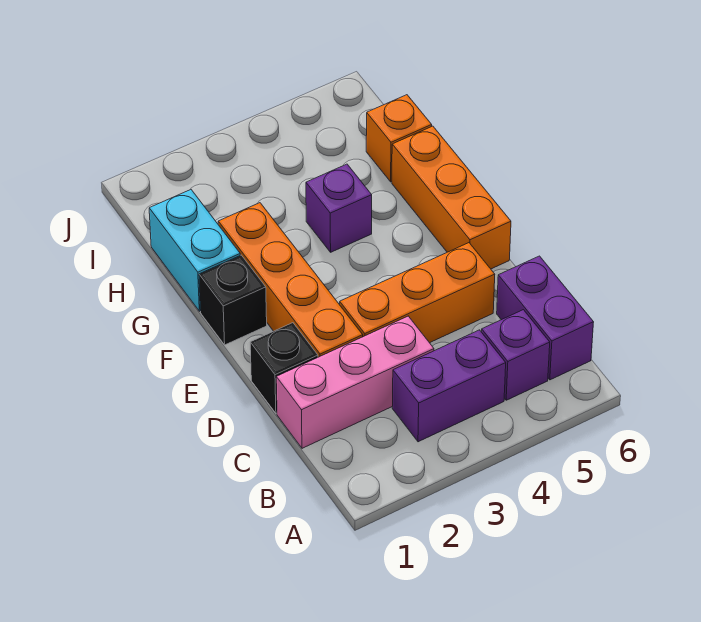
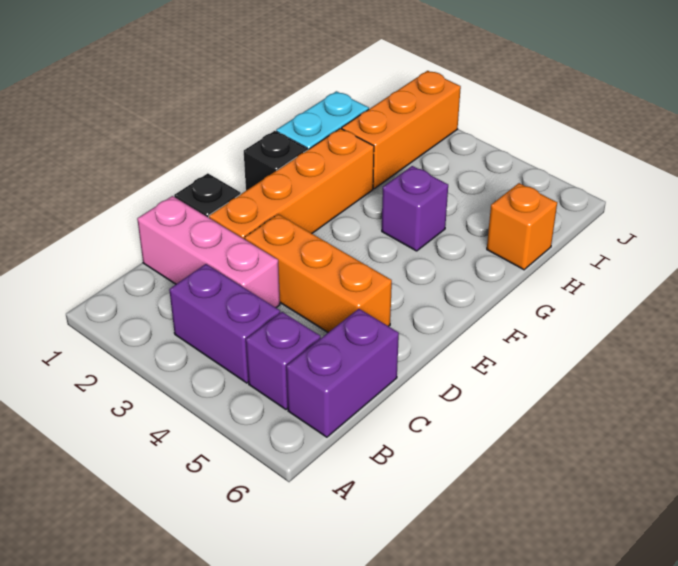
orange 1x3 brick [392,126,511,269] -> orange 1x3 brick moved to [342,71,461,189]

